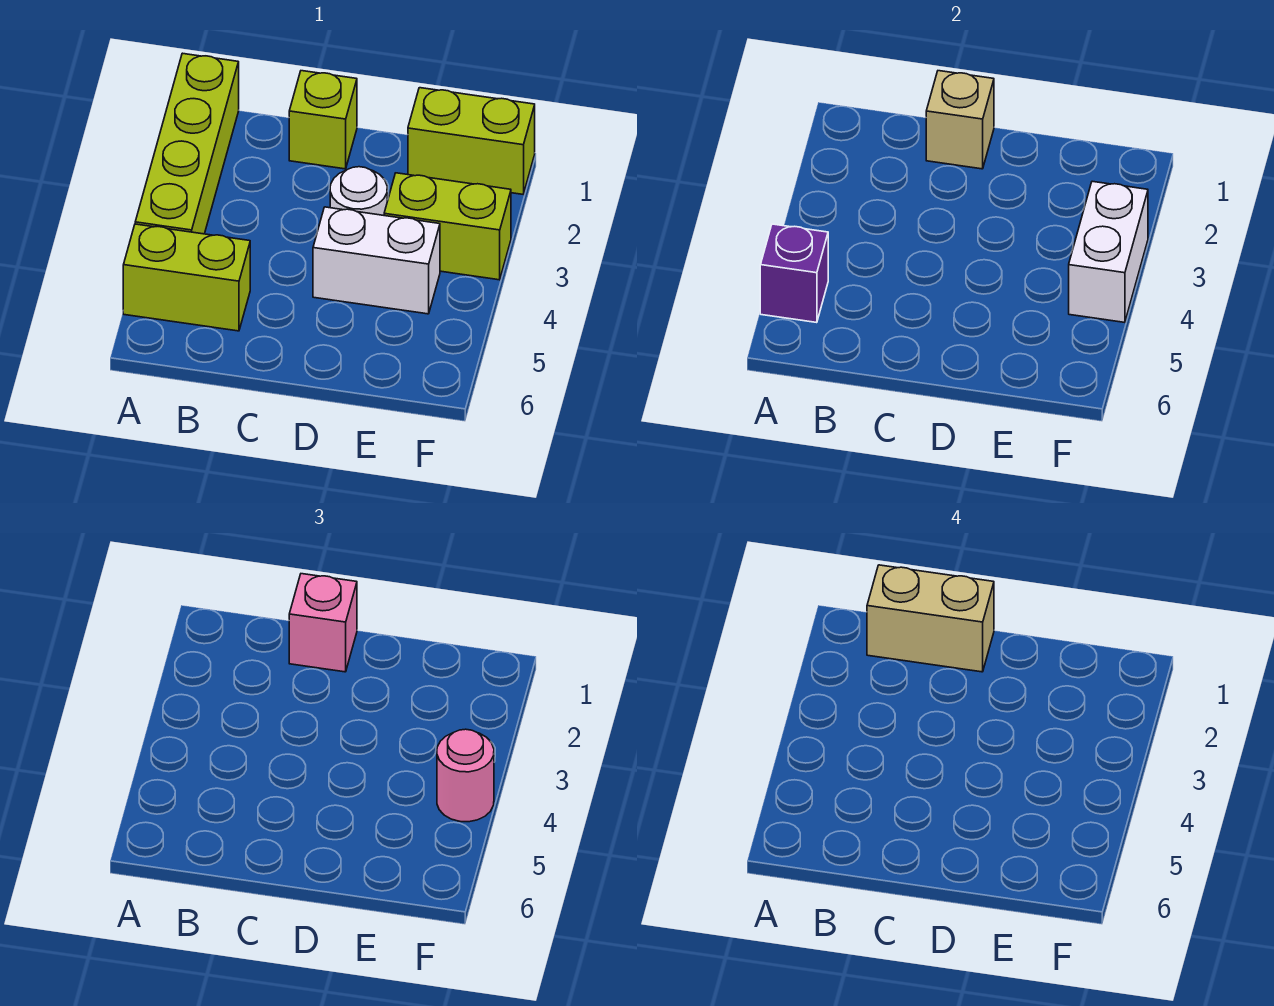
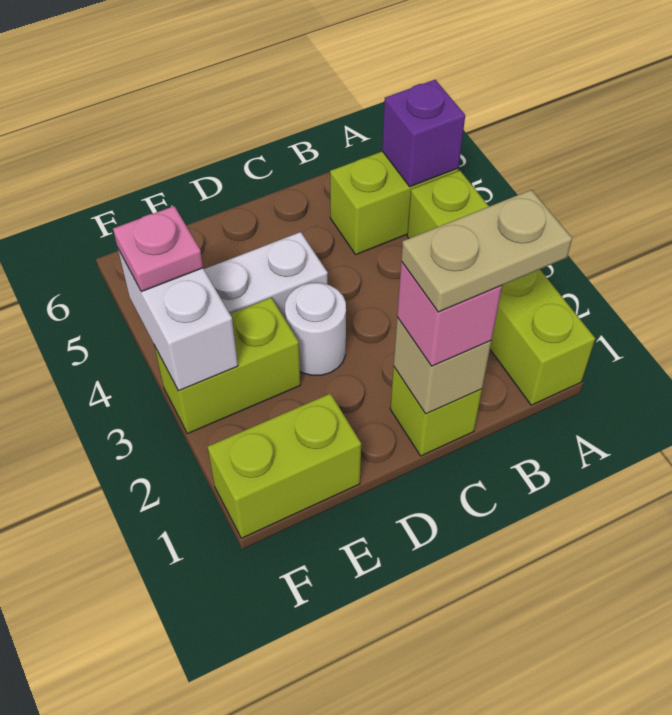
tan 1x2 brick [867,565,994,672] -> tan 1x2 plate [401,190,572,312]
pink 1x1 round brick [437,729,494,822] -> pink 1x1 plate [113,206,203,292]

